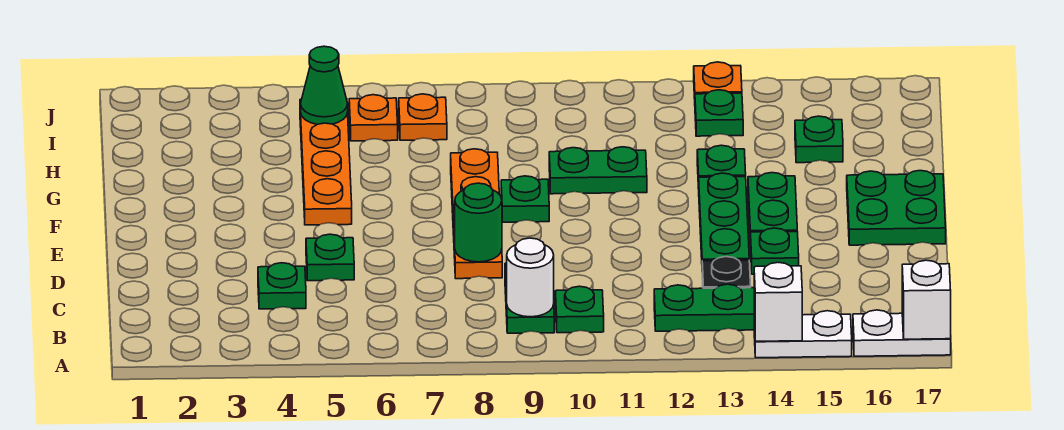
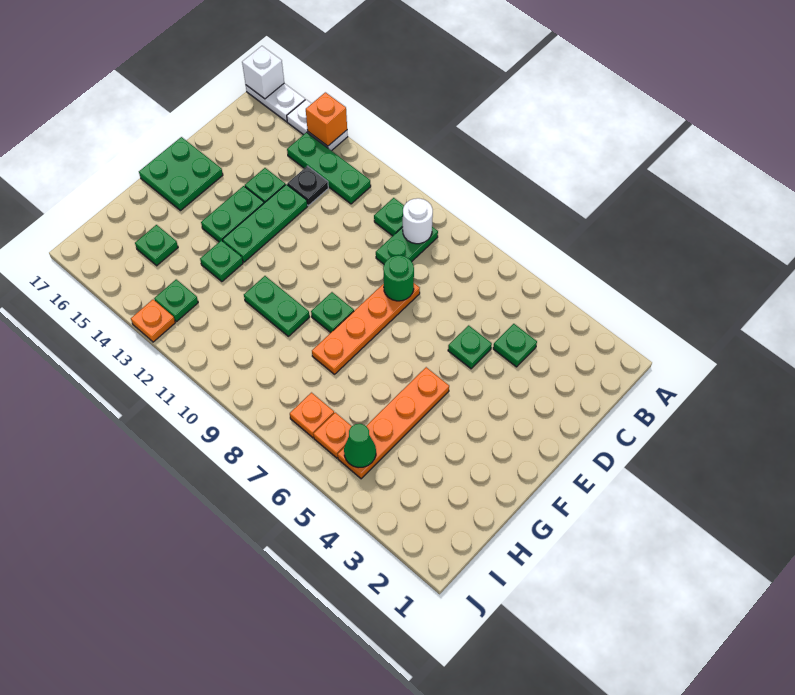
white 1x1 brick [754,263,802,341] -> orange 1x1 brick [306,92,347,146]

